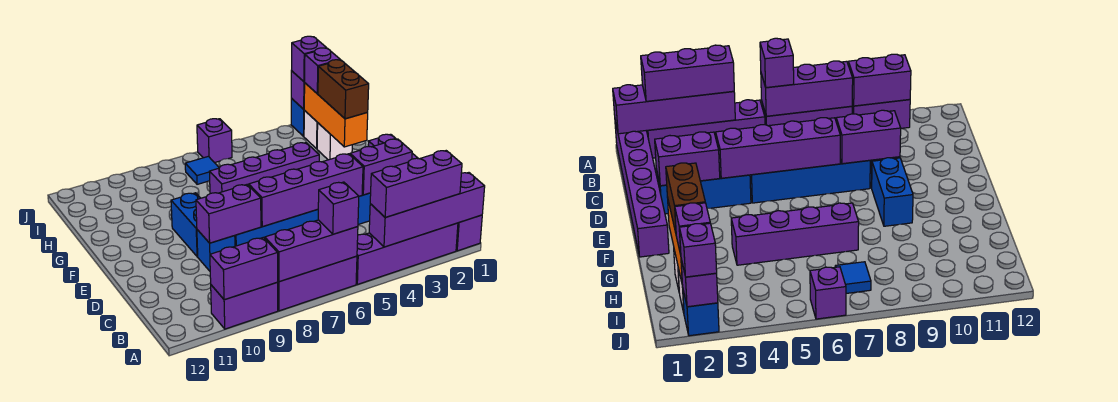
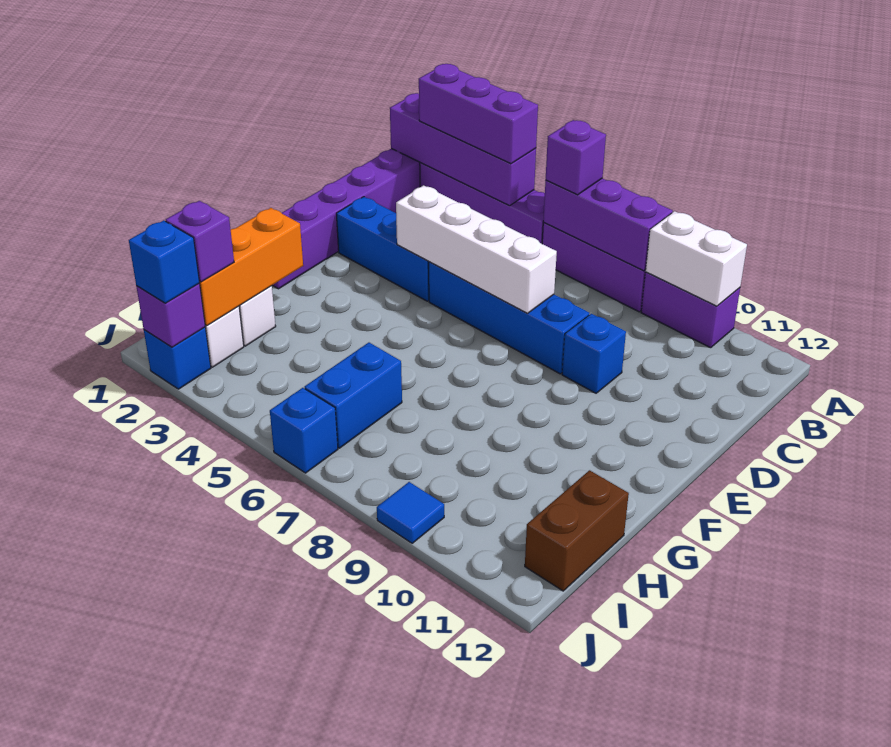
purple 1x2 brick [210,237,278,300] -> white 1x2 brick [646,211,747,306]
purple 1x2 brick [350,139,412,195] -> none
purple 1x4 brick [249,154,363,227] -> white 1x4 brick [396,185,557,313]
purple 1x2 brick [196,184,261,243] -> none
blue 1x2 brick [171,193,200,257] -> blue 1x2 brick moved to [305,343,402,448]
brown 1x2 brick [318,60,369,119] -> brown 1x2 brick moved to [525,470,629,591]
purple 1x4 brick [209,143,319,194] -> none
blue 1x1 tile [185,156,219,184] -> blue 1x1 tile moved to [377,482,444,543]
purple 1x1 brick [291,36,326,82] -> blue 1x1 brick [129,220,199,303]
purple 1x1 brick [197,119,232,163] -> blue 1x1 brick [270,388,338,473]

